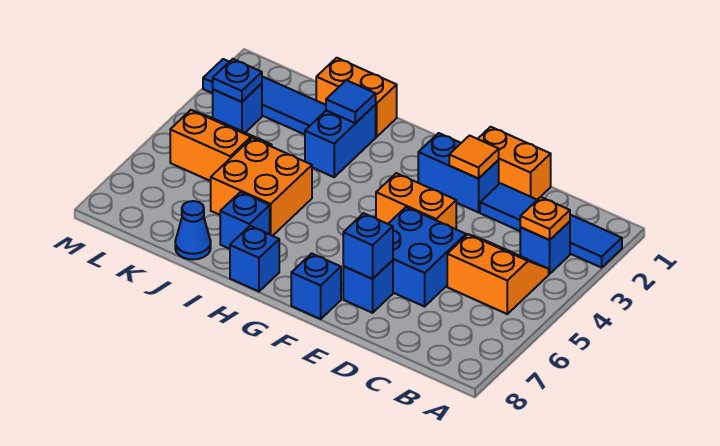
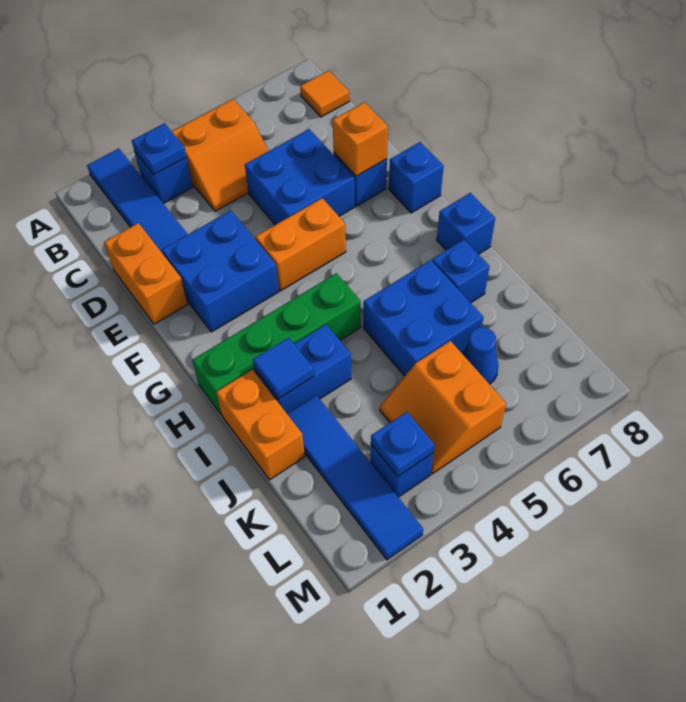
orange 1x1 plate [520,197,570,240] -> blue 1x1 plate [132,123,186,175]
orange 2x2 slope [447,234,549,314] -> orange 2x2 slope turned to [172,99,268,211]
blue 1x2 brick [418,133,499,212] -> blue 2x2 brick [162,211,279,332]
orange 1x1 tile [449,136,499,179] -> orange 1x1 tile moved to [300,71,350,117]
orange 1x2 brick [376,173,456,229] -> orange 1x2 brick turned to [255,198,346,290]
blue 1x1 brick [343,213,393,279] -> orange 1x1 brick [333,102,388,176]
none -> green 1x4 brick [192,273,361,414]
orange 2x2 brick [211,138,312,236] -> blue 2x2 brick [363,260,484,376]
blue 1x1 cone [175,201,211,260] -> blue 1x1 cone moved to [462,327,499,384]

